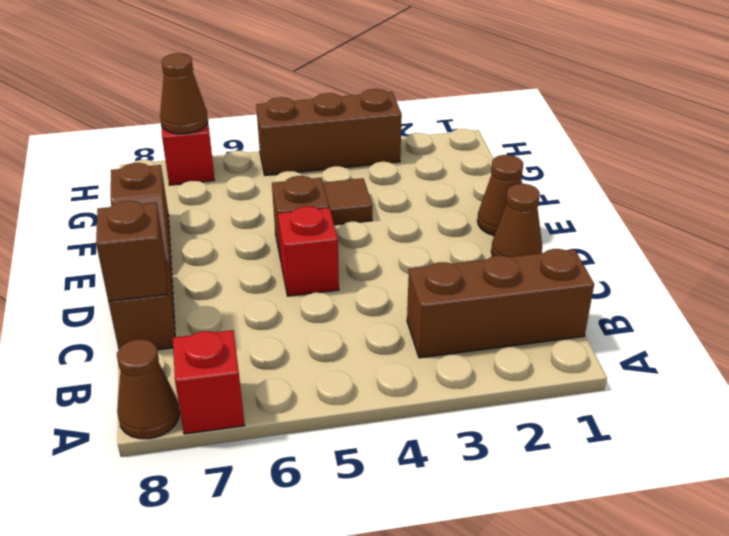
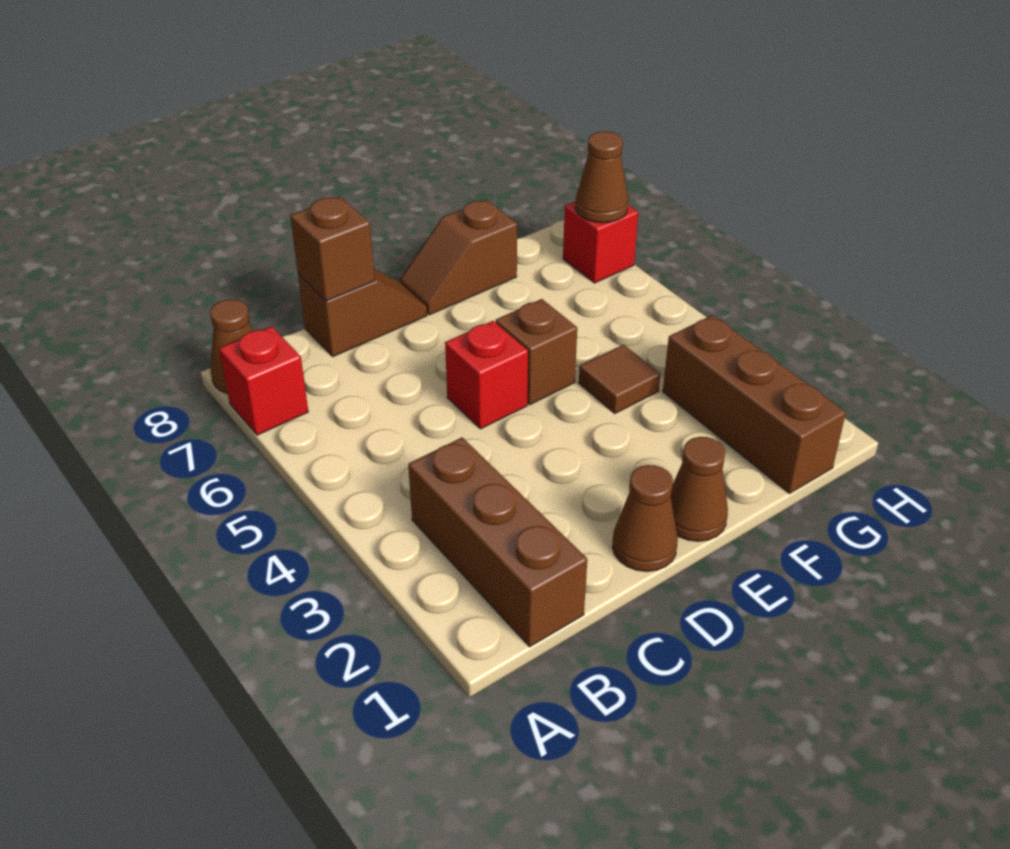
brown 1x3 brick [256,89,402,175] -> brown 1x3 brick moved to [663,315,846,493]

